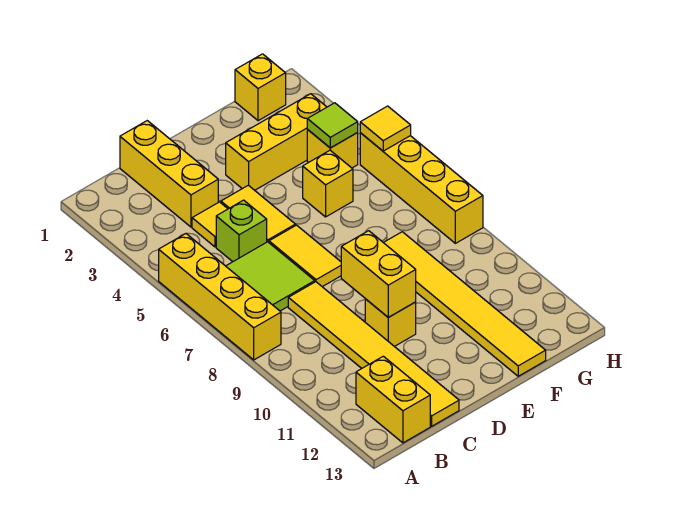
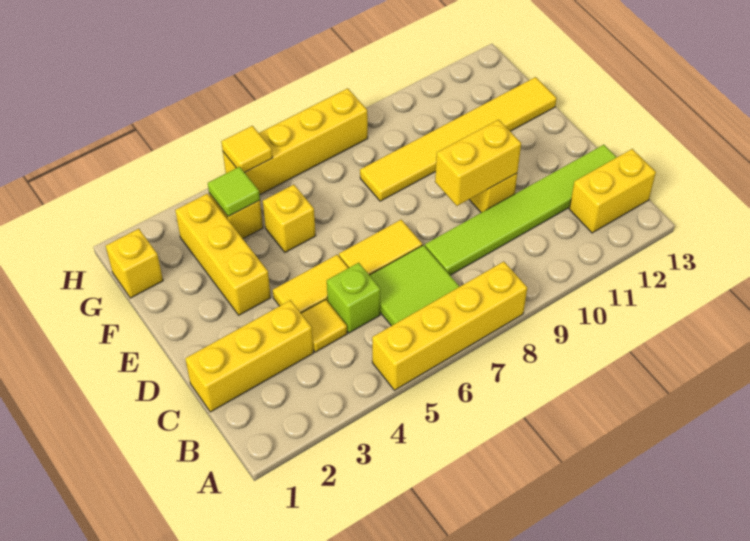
yellow 1x6 tile [288,282,459,426] -> lime 1x6 tile [425,145,617,275]

